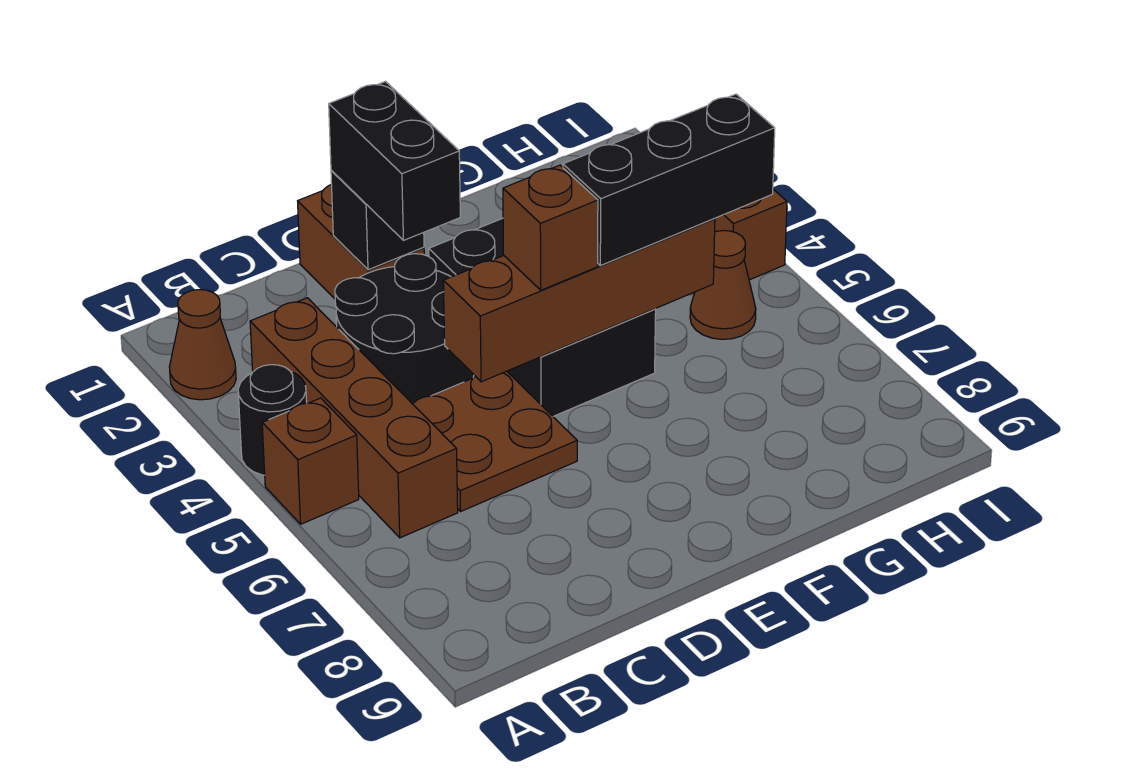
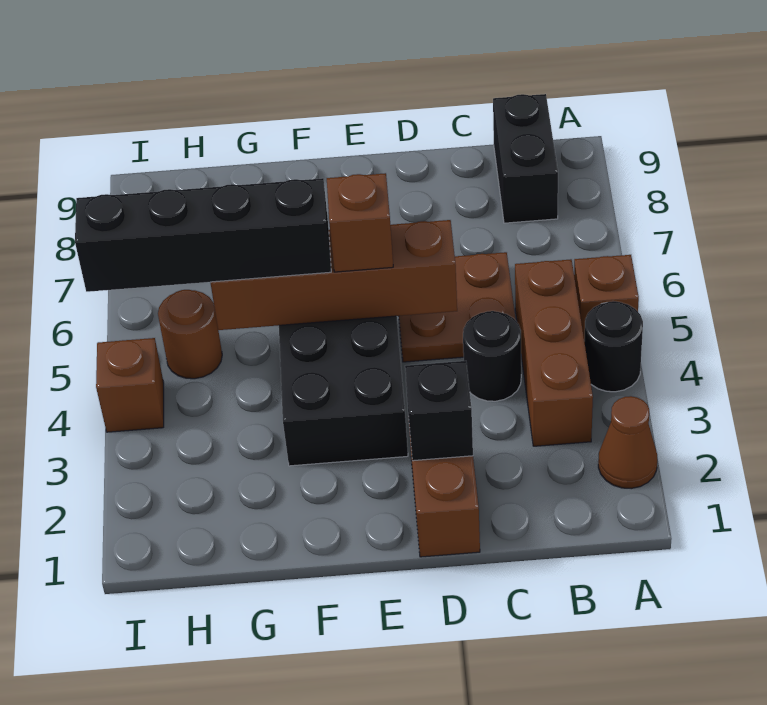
brown 1x4 brick [250,298,458,538] -> brown 1x3 brick [515,259,593,446]
black 2x2 round brick [335,254,474,404] -> black 1x1 round brick [463,311,521,401]
black 1x2 brick [329,82,460,240] -> black 1x2 brick moved to [493,94,558,223]
black 1x3 brick [563,94,775,266] -> black 1x4 brick [75,178,331,292]
brown 1x1 cone [690,231,756,339] -> brown 1x1 round brick [158,290,222,379]

